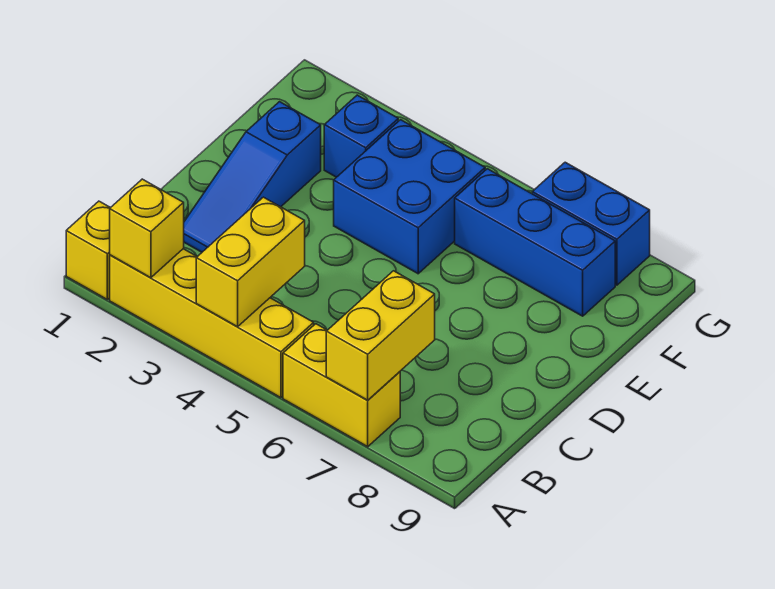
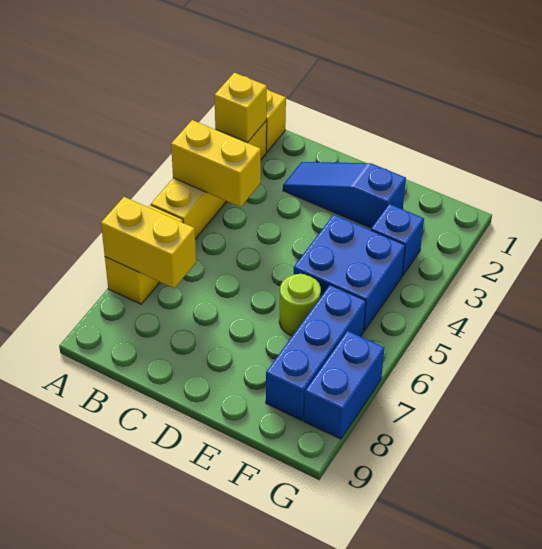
none -> lime 1x1 round brick [279,274,321,336]

